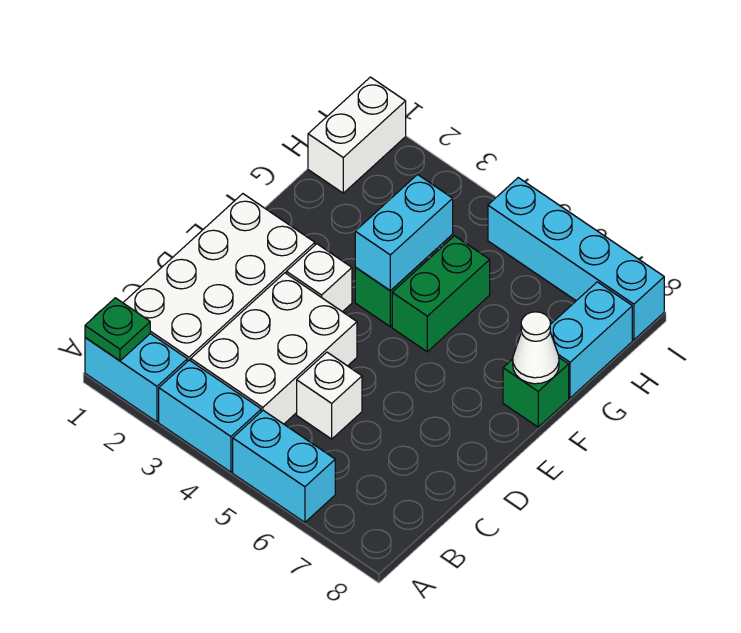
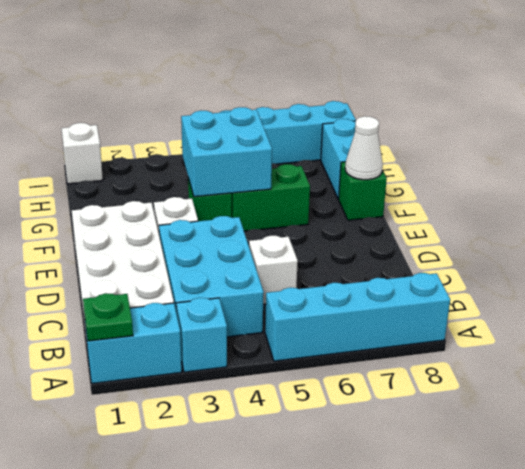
cyan 1x2 brick [159,360,261,472] -> cyan 1x1 brick [176,298,227,372]
cyan 1x2 brick [233,410,335,522] -> cyan 1x4 brick [265,273,450,361]
white 2x3 brick [191,273,357,424] -> cyan 2x3 brick [159,216,264,337]
cyan 1x2 brick [355,175,453,291] -> cyan 2x2 brick [181,107,272,197]
green 1x2 brick [392,236,490,352] -> green 1x2 brick turned to [232,164,310,231]
white 1x2 brick [308,77,406,193] -> white 1x1 brick [61,123,103,184]

